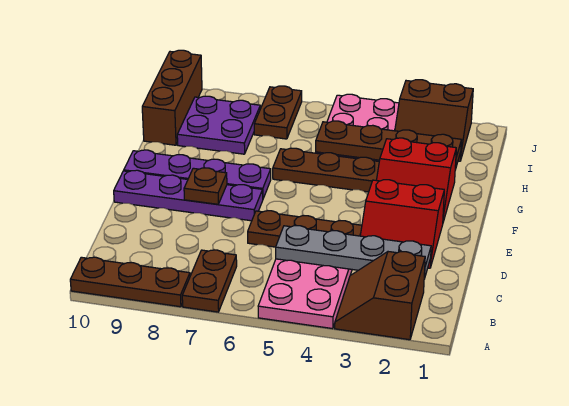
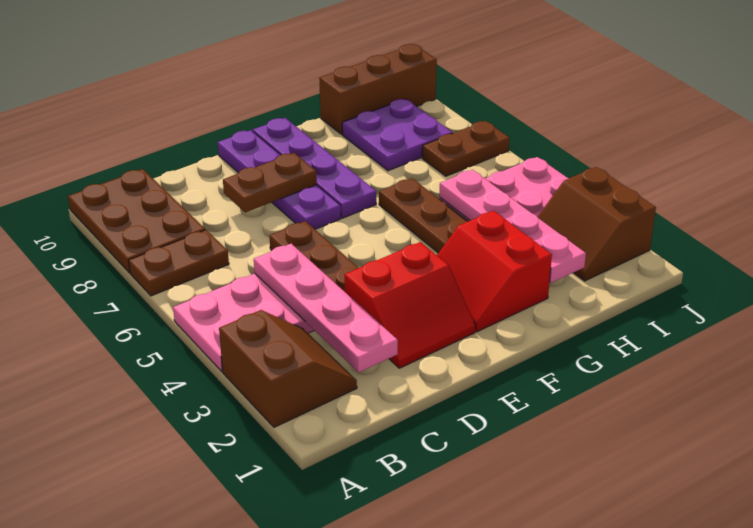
brown 2x2 slope [335,252,425,340] -> brown 2x2 slope turned to [219,310,357,427]
brown 1x3 plate [70,257,190,307] -> brown 2x3 plate [68,169,205,273]
grey 1x4 plate [276,226,431,278] -> pink 1x4 plate [254,244,398,372]
red 2x2 slope [360,180,444,268] -> red 2x2 slope turned to [345,242,475,368]
brown 1x1 plate [184,168,227,204] -> brown 1x2 plate [223,153,317,212]
brown 1x4 plate [316,121,461,170] -> pink 1x4 plate [439,170,586,283]

